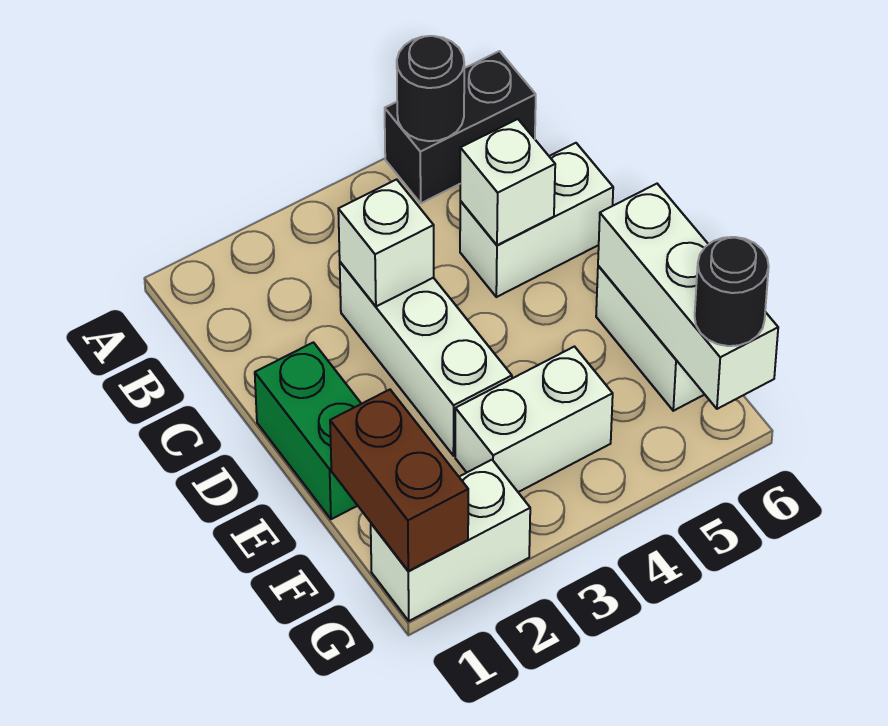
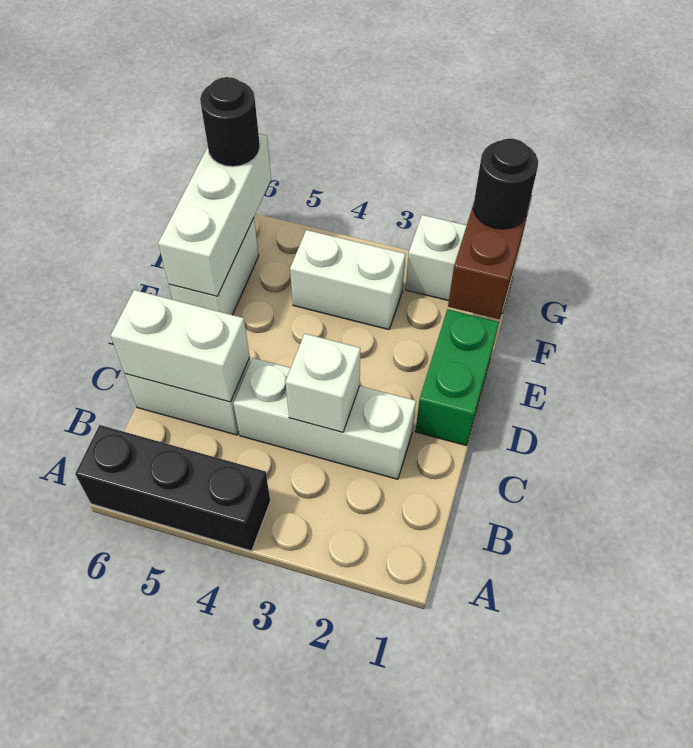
black 1x2 brick [385,51,536,203] -> black 1x3 brick [75,425,270,551]
black 1x1 round brick [397,36,464,141] -> black 1x1 round brick moved to [473,138,538,229]
white 1x3 brick [340,262,512,456] -> white 1x3 brick turned to [233,358,416,479]
white 1x1 brick [460,119,555,245] -> white 1x2 brick [111,290,250,402]

